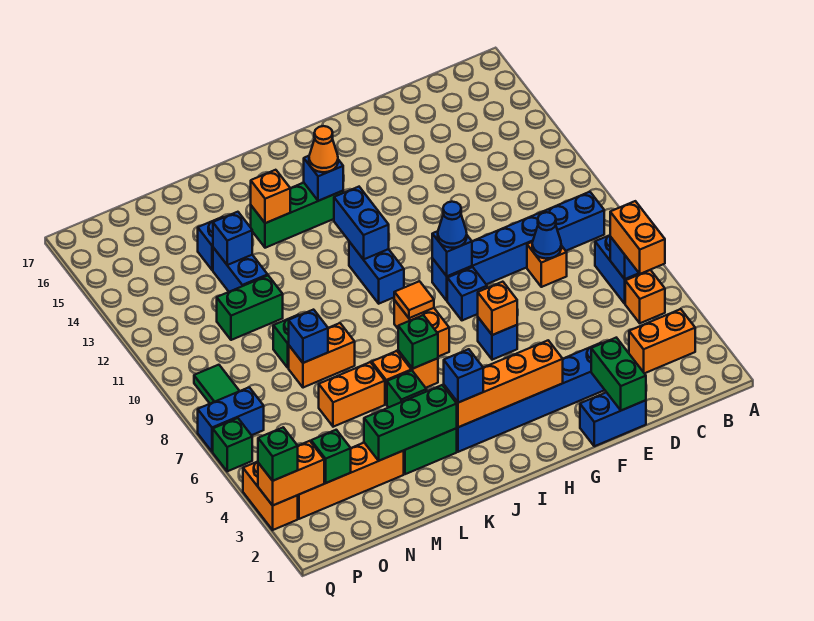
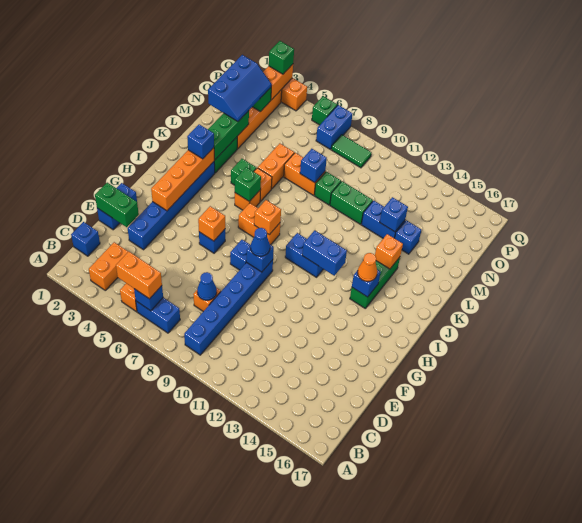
none -> blue 1x1 brick [71,222,100,256]
orange 1x1 tile [394,281,434,318] -> orange 1x1 brick [254,200,281,235]
orange 1x2 brick [289,323,355,388] -> orange 1x2 brick turned to [284,153,325,195]
none -> blue 2x3 slope [208,55,272,121]
green 1x2 brick [217,276,283,340] -> green 1x2 brick turned to [330,181,373,224]

